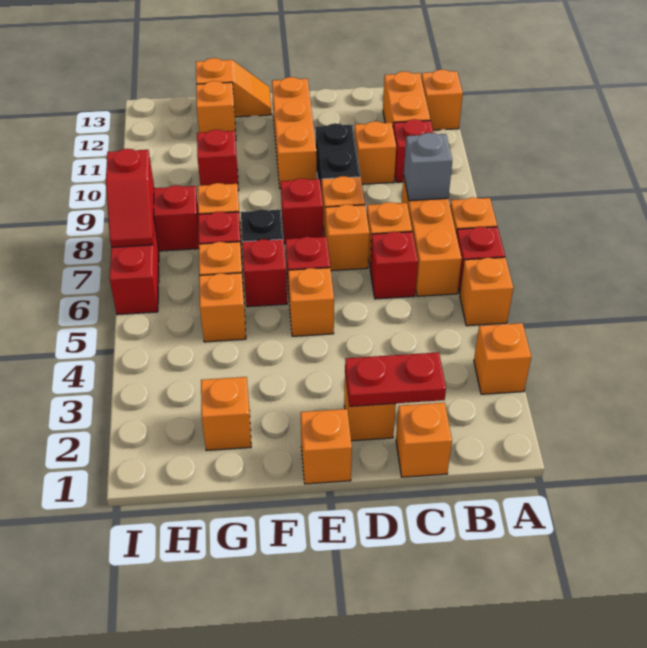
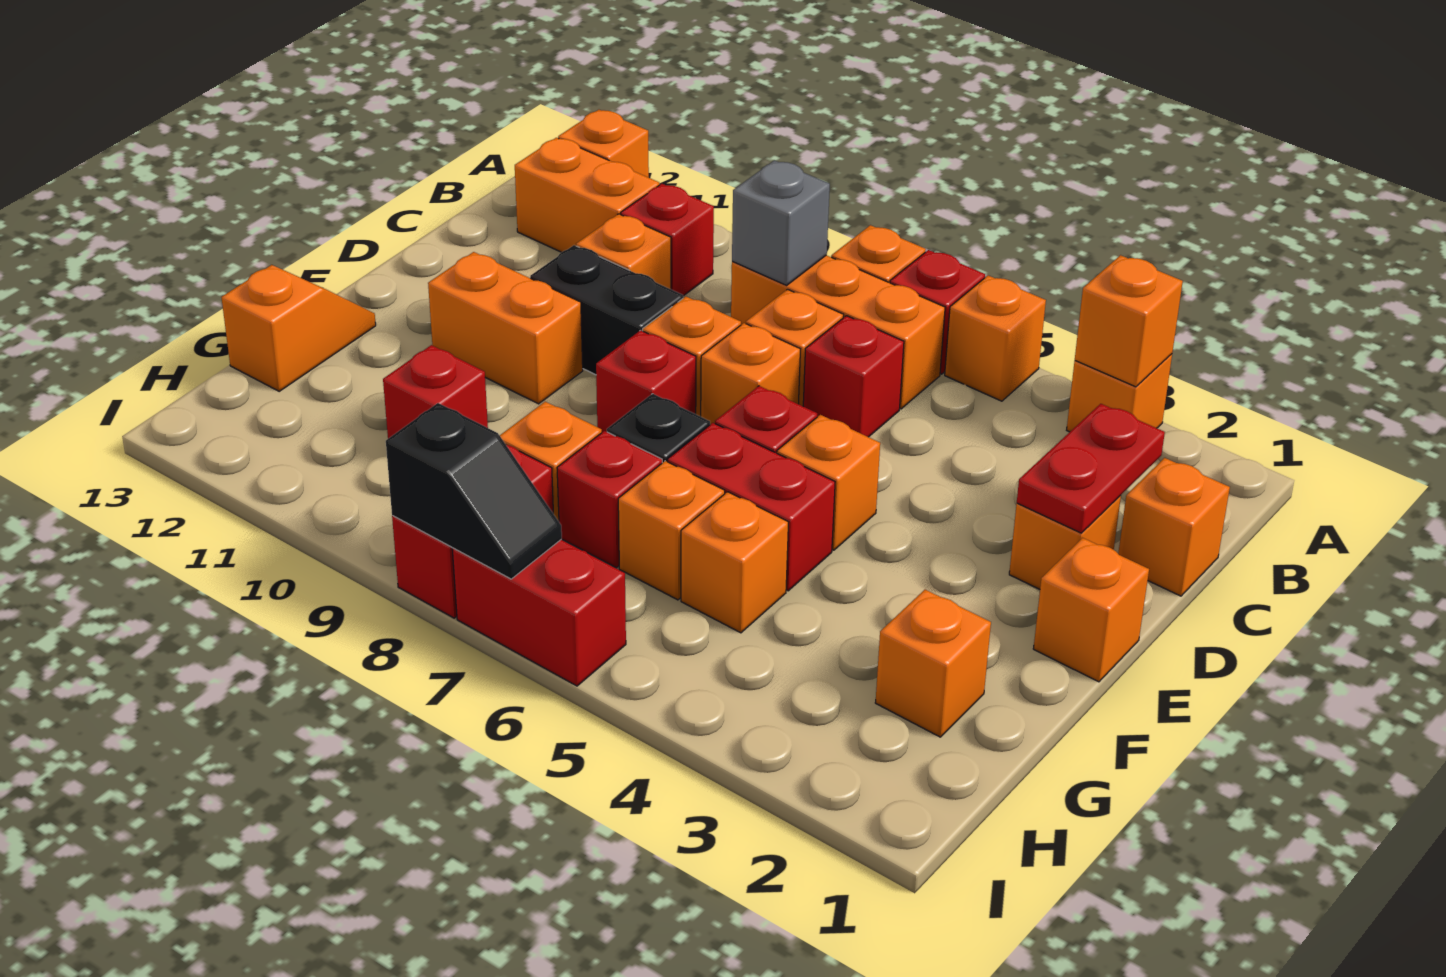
orange 1x3 brick [272,77,317,189] -> orange 1x2 brick [428,252,583,404]
red 1x1 brick [242,239,287,307] -> red 1x2 brick [668,423,835,591]
orange 1x1 brick [196,81,236,141] -> orange 1x1 brick moved to [1075,255,1183,387]
red 1x2 slope [106,149,154,247] -> black 1x2 slope [386,403,562,579]

